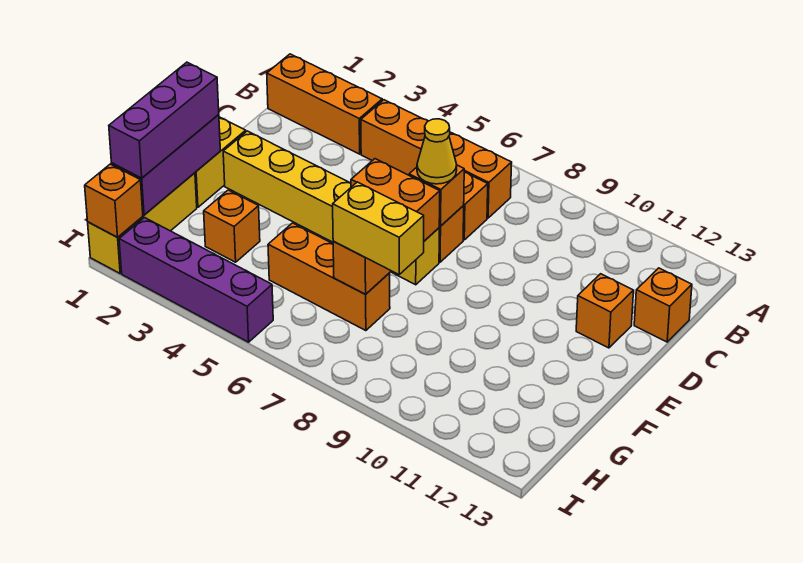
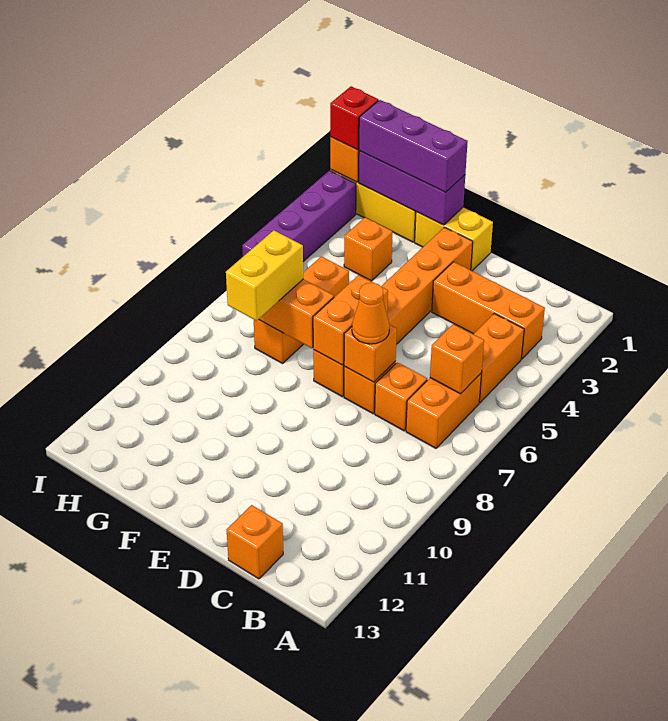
orange 1x3 brick [267,54,382,154] -> orange 1x3 brick turned to [432,262,545,359]
yellow 1x1 cone [417,119,457,184] -> orange 1x1 cone [352,283,389,344]
orange 1x1 brick [576,274,634,348] -> orange 1x1 brick moved to [430,324,484,394]
yellow 1x6 brick [223,131,439,285] -> orange 1x6 brick [313,227,473,397]
none -> red 1x1 brick [330,86,378,150]

